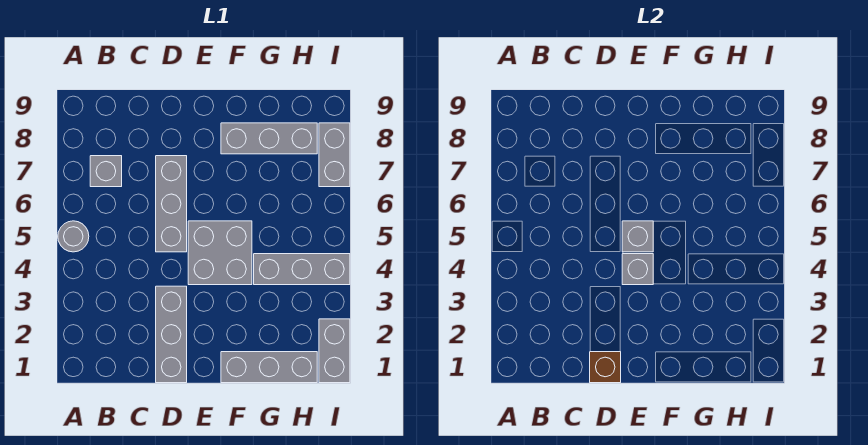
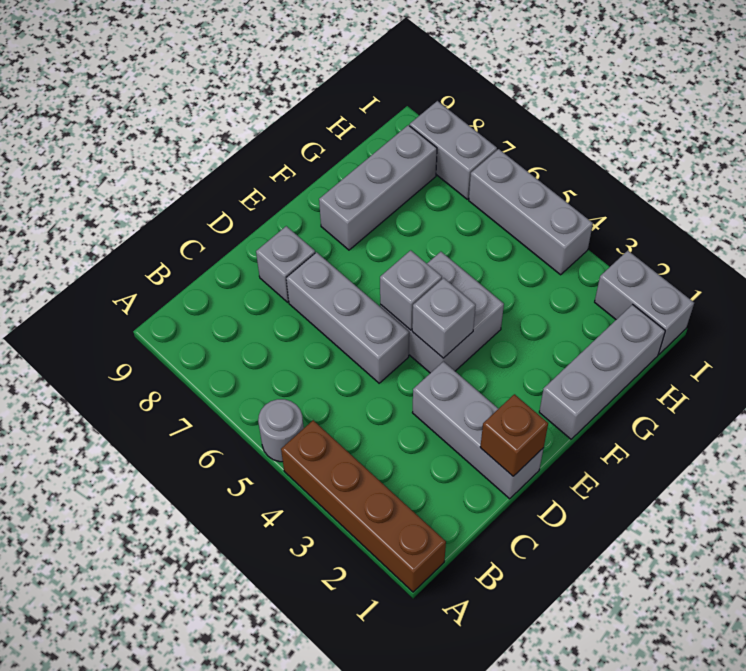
none -> brown 1x4 brick [281,420,446,592]
grey 1x1 brick [90,156,122,187] -> grey 1x1 brick moved to [256,226,315,302]
grey 1x3 brick [254,254,350,285] -> grey 1x3 brick turned to [469,149,593,275]

